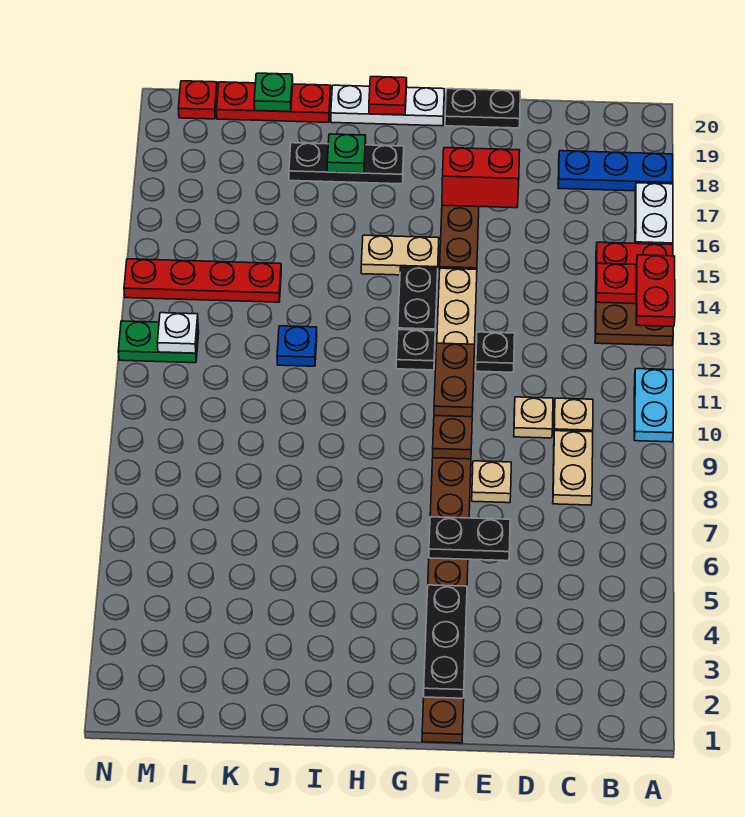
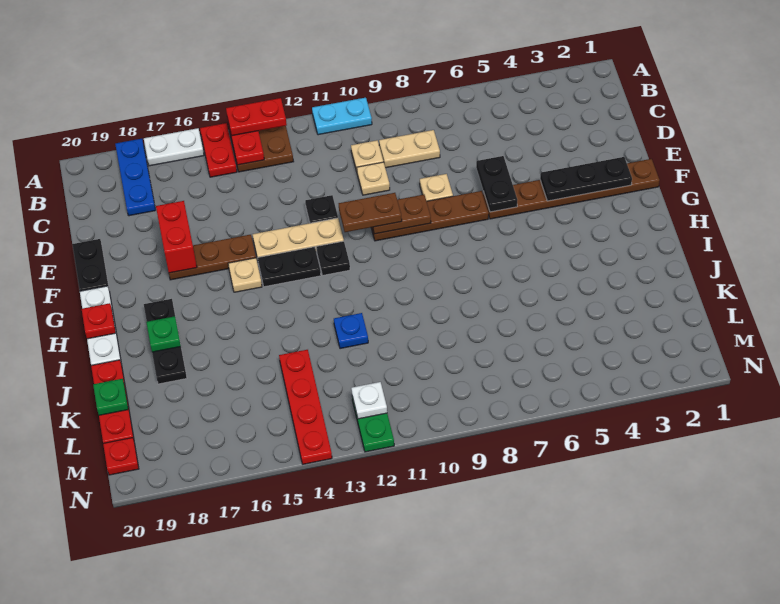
tan 1x2 plate [361,235,439,275] -> tan 1x1 plate [228,258,262,292]

